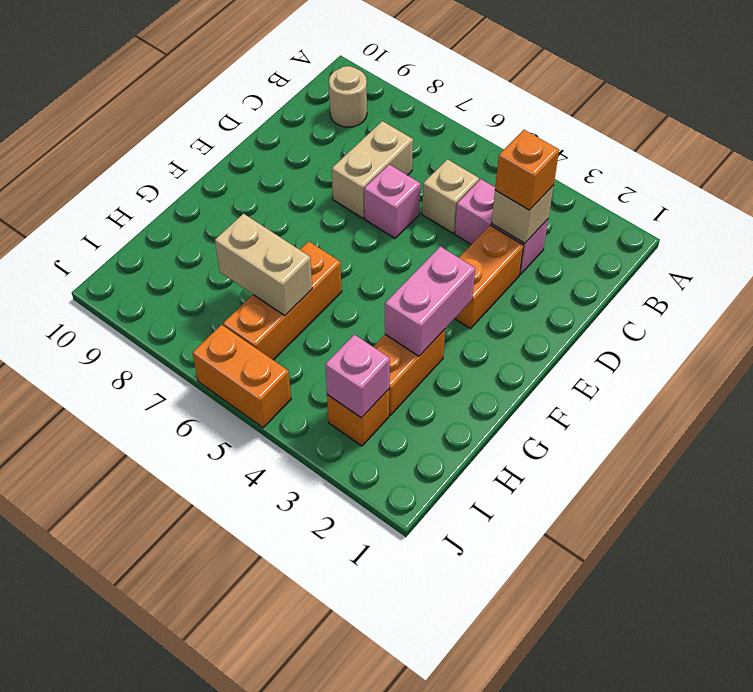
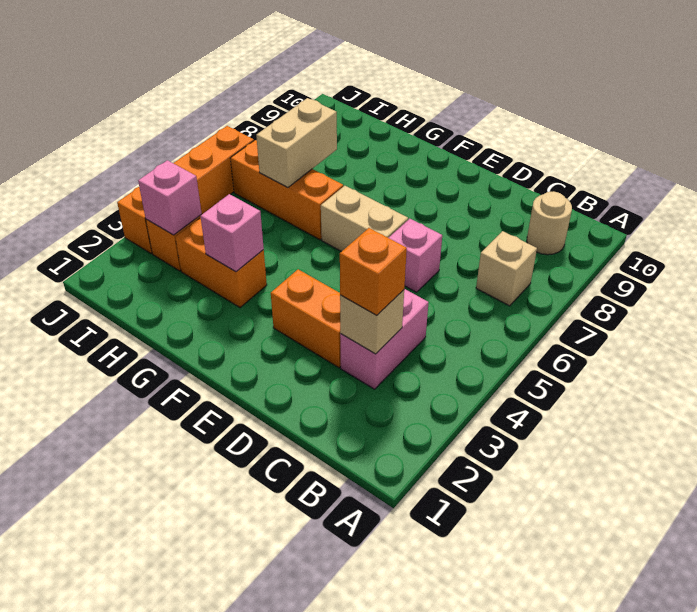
tan 1x1 brick [422,159,479,233] -> tan 1x1 brick moved to [476,231,537,306]
tan 1x2 brick [332,121,413,218] -> tan 1x2 brick moved to [321,186,408,252]
pink 1x2 brick [385,246,475,356] -> pink 1x1 brick [200,194,264,272]
orange 1x2 brick [193,325,291,428] -> orange 1x4 brick [117,126,254,253]

